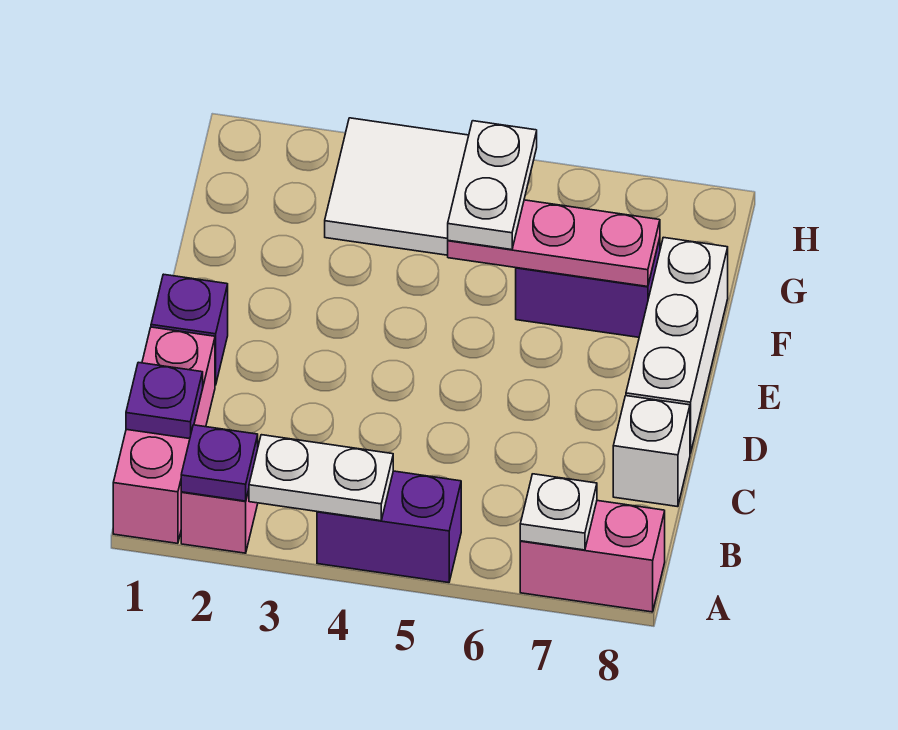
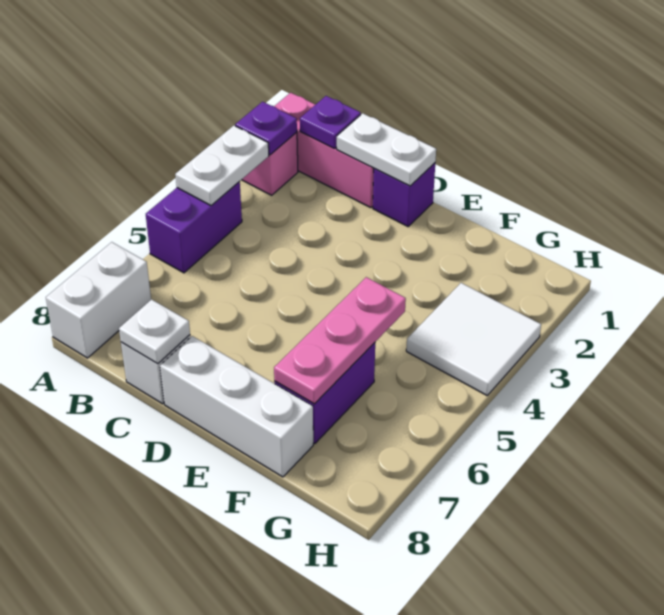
pink 1x2 brick [520,501,665,612] -> white 1x2 brick [46,242,151,358]
white 1x1 plate [520,474,597,550] -> white 1x1 plate moved to [119,300,190,364]
white 1x2 plate [448,121,537,250] -> white 1x2 plate moved to [337,113,436,186]

